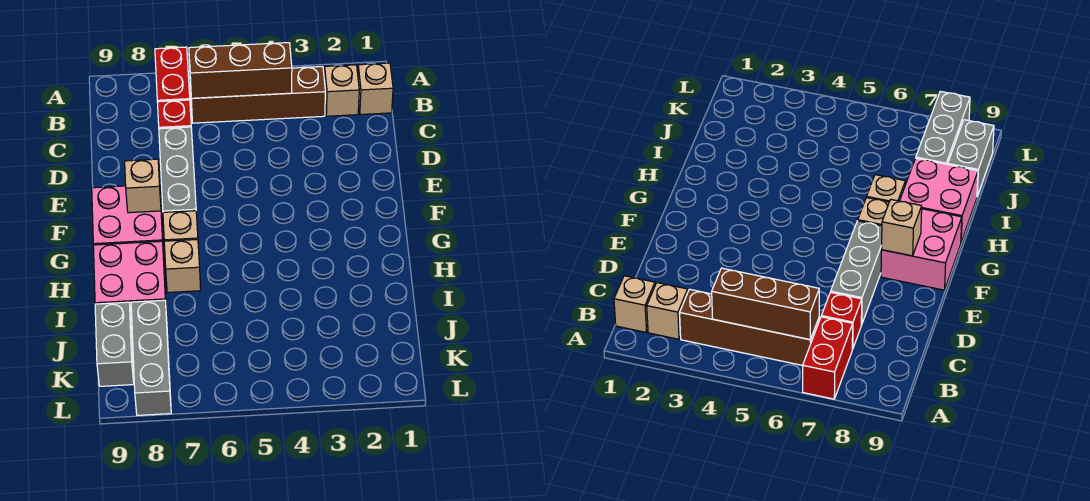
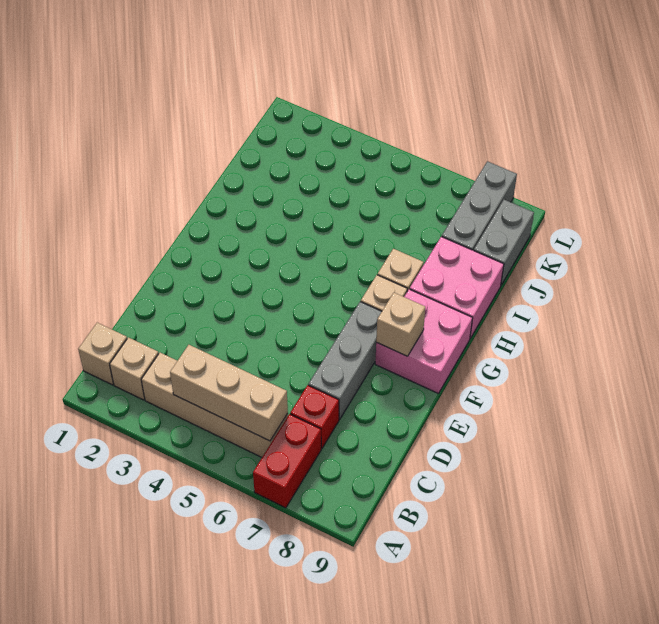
brown 1x4 brick [190,67,325,123] -> tan 1x4 brick [141,353,288,457]
brown 1x3 brick [189,43,292,98] -> tan 1x3 brick [170,345,288,441]

